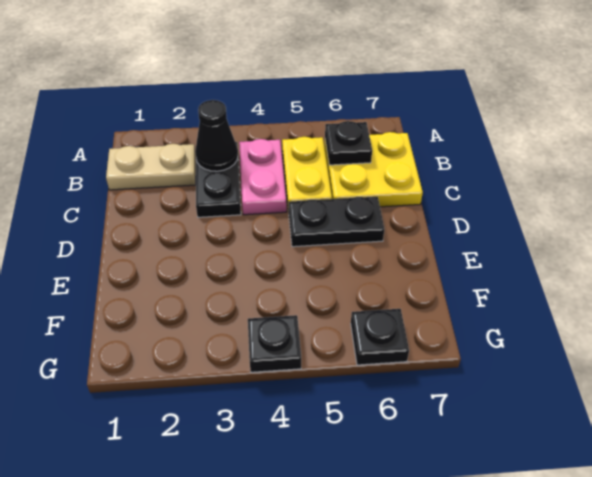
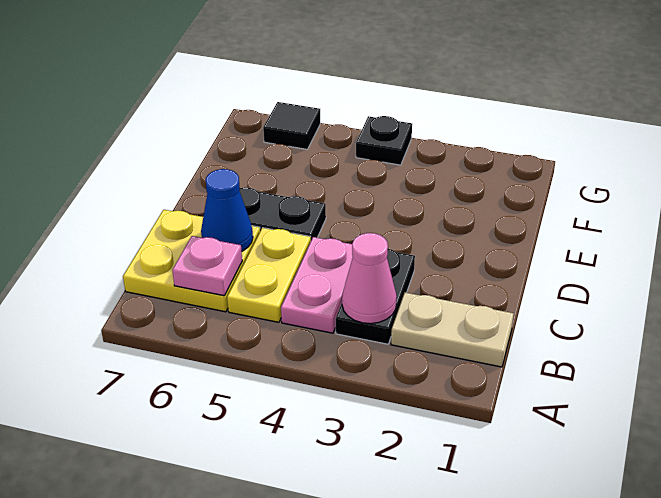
black 1x1 cone [195,100,238,171] -> pink 1x1 cone [342,233,397,324]
black 1x1 plate [325,121,372,165] -> pink 1x1 plate [172,236,242,296]
none -> blue 1x1 cone [201,169,253,251]
black 1x1 plate [351,309,409,365] -> black 1x1 tile [263,102,320,149]

